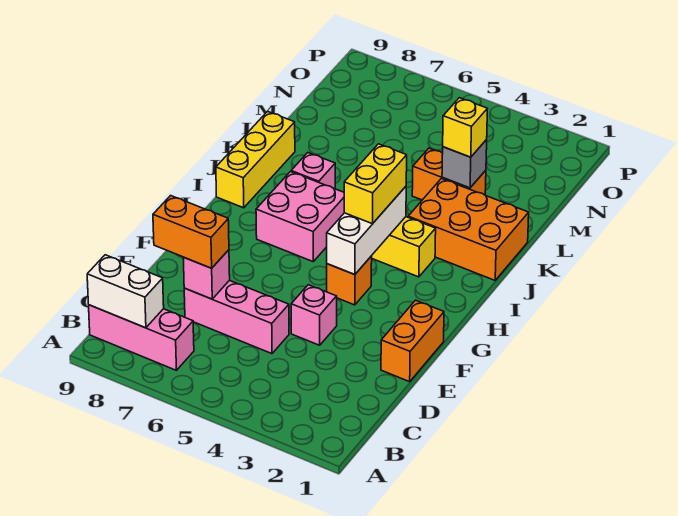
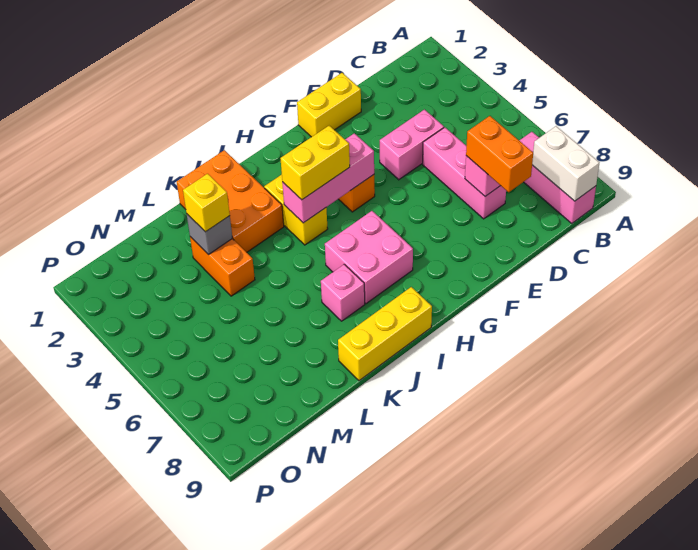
orange 1x2 brick [381,300,444,382] -> yellow 1x2 brick [297,73,361,137]
pink 1x1 brick [291,285,337,345] -> pink 1x2 brick [380,110,444,180]
white 1x3 brick [327,187,406,275] -> pink 1x3 brick [282,133,374,223]

